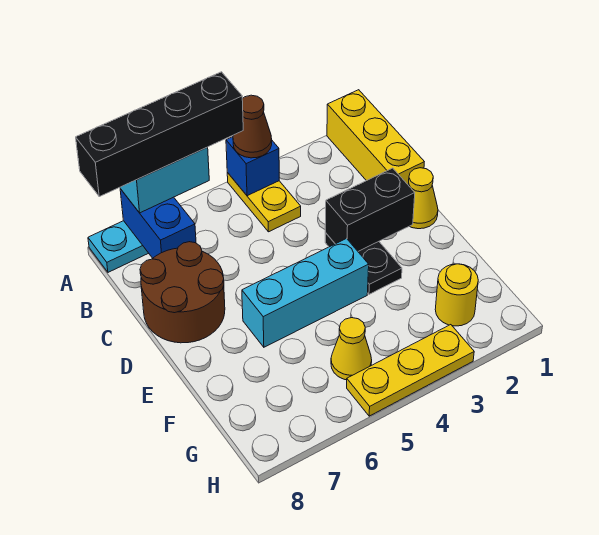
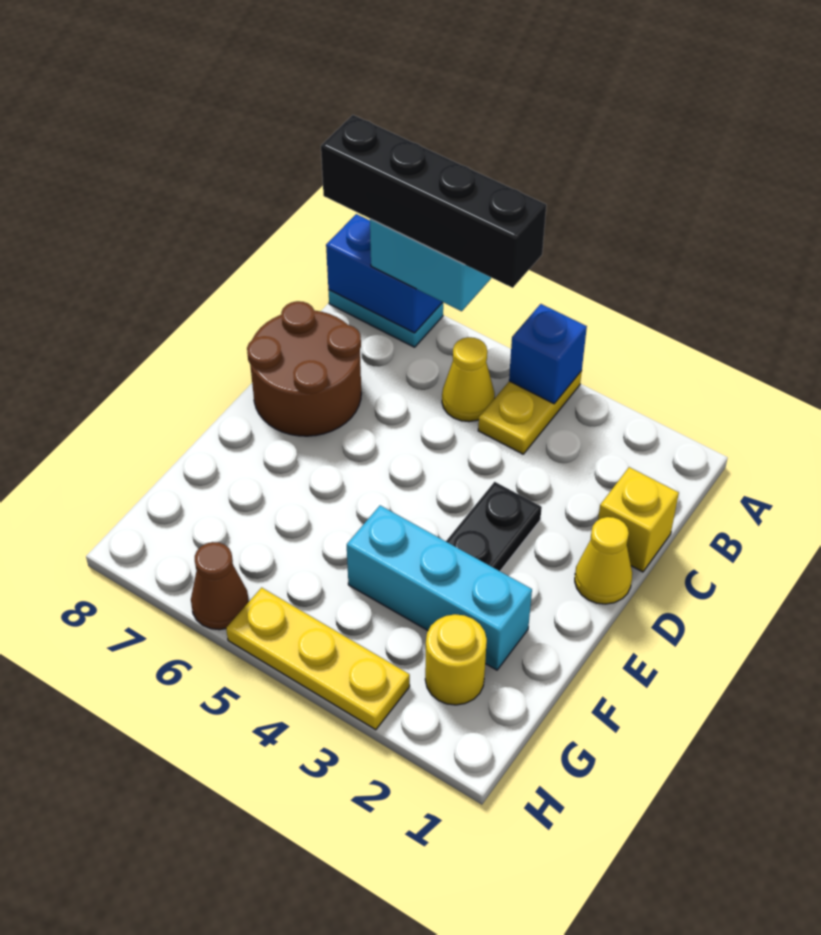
yellow 1x3 brick [327,90,424,184] -> yellow 1x1 brick [598,467,679,572]
brown 1x1 cone [233,95,272,158] -> brown 1x1 cone moved to [191,542,249,630]
blue 1x2 brick [120,189,196,258] -> blue 1x2 brick turned to [326,214,442,333]
black 1x2 brick [325,168,415,251] -> none
cyan 1x3 brick [242,239,369,347] -> cyan 1x3 brick moved to [347,505,532,670]
yellow 1x1 cone [331,318,372,380] -> yellow 1x1 cone moved to [442,337,495,422]

